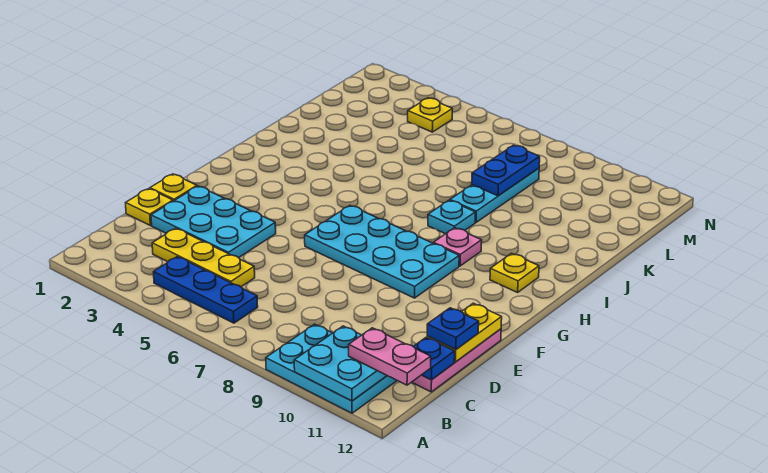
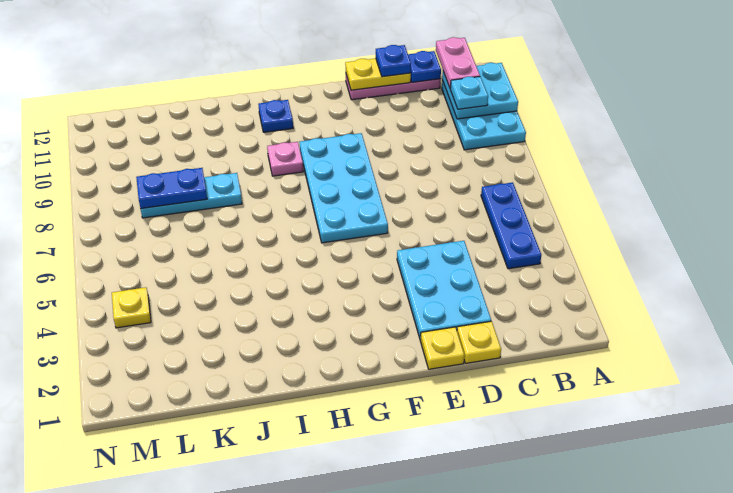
yellow 1x3 plate [152,228,255,287] -> none
yellow 1x1 plate [490,253,539,292] -> blue 1x1 plate [259,100,293,132]
cyan 1x1 plate [428,200,475,234] -> cyan 1x1 plate moved to [450,77,488,109]

